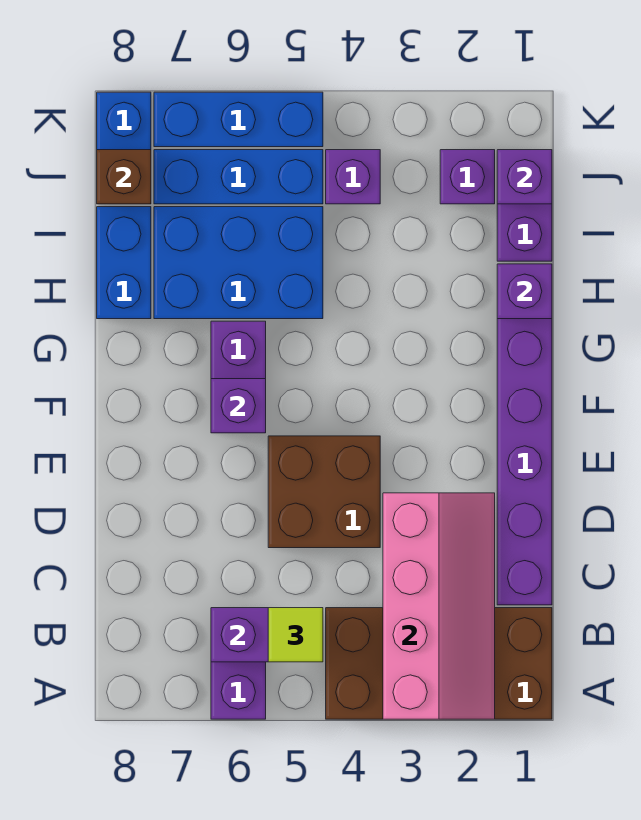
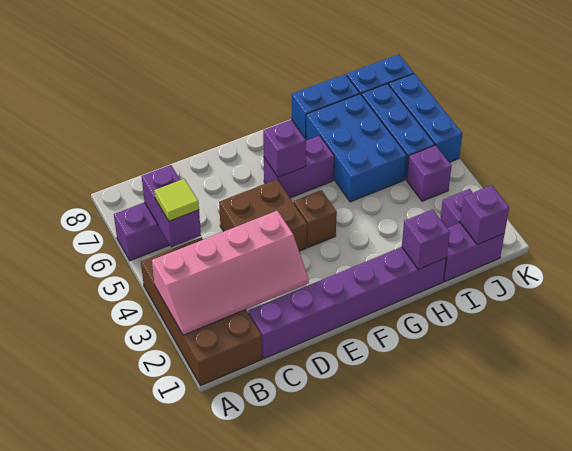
brown 1x1 brick [97,150,151,204] -> brown 1x1 brick moved to [294,190,337,248]

